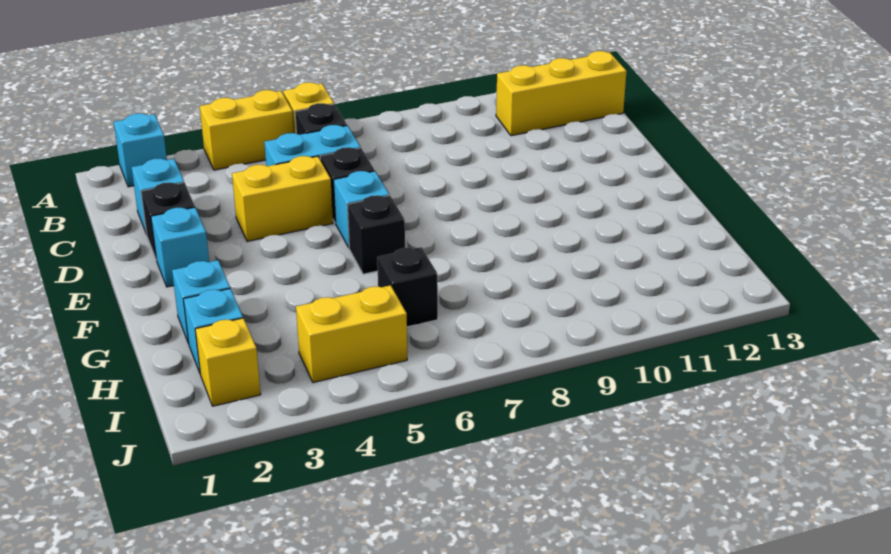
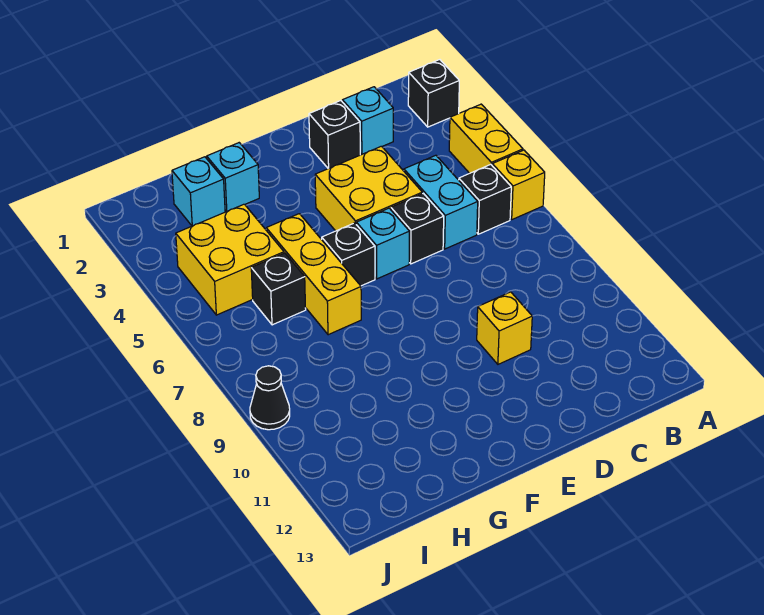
cyan 1x1 brick [114,113,167,187] -> black 1x1 brick [408,60,459,127]
yellow 1x3 brick [496,51,627,136] -> yellow 1x3 brick moved to [266,214,361,335]
yellow 1x2 brick [232,156,333,241] -> yellow 2x2 brick [315,146,422,231]
cyan 1x1 brick [151,207,209,287] -> none
yellow 1x1 brick [195,318,261,406] -> yellow 1x1 brick moved to [477,292,532,364]
yellow 1x2 brick [296,285,407,383] -> yellow 2x2 brick [176,204,284,315]
none -> black 1x1 cone [250,366,290,430]

